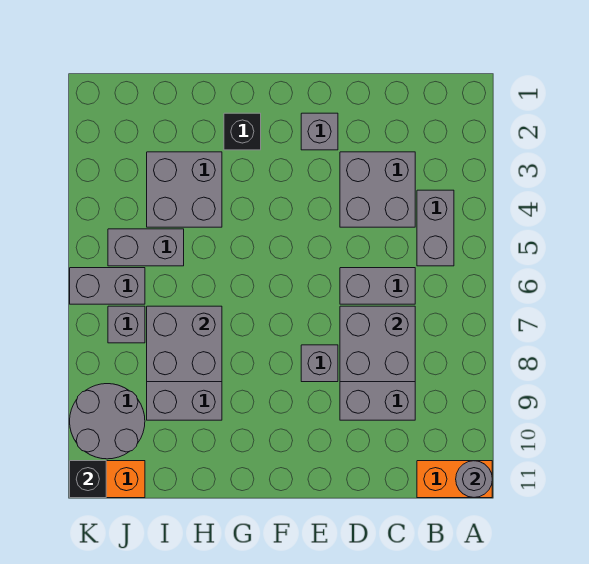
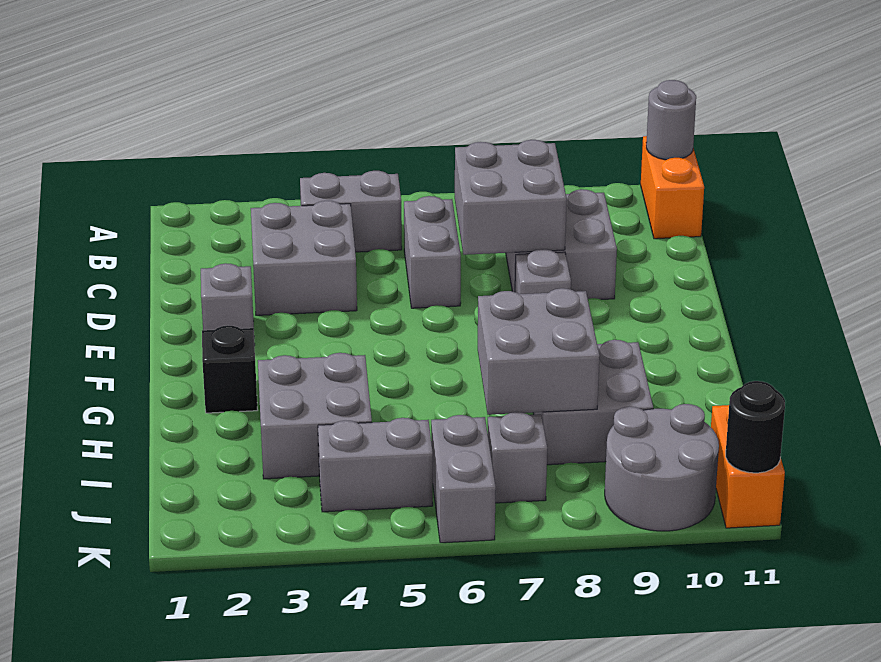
grey 1x2 brick [108,229,184,266] -> grey 1x2 brick turned to [318,418,433,512]
black 1x1 brick [70,461,106,498] -> black 1x1 round brick [726,381,785,473]

